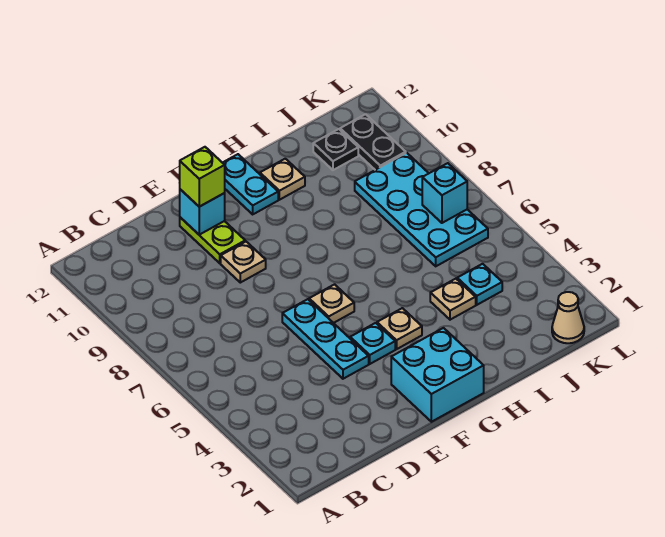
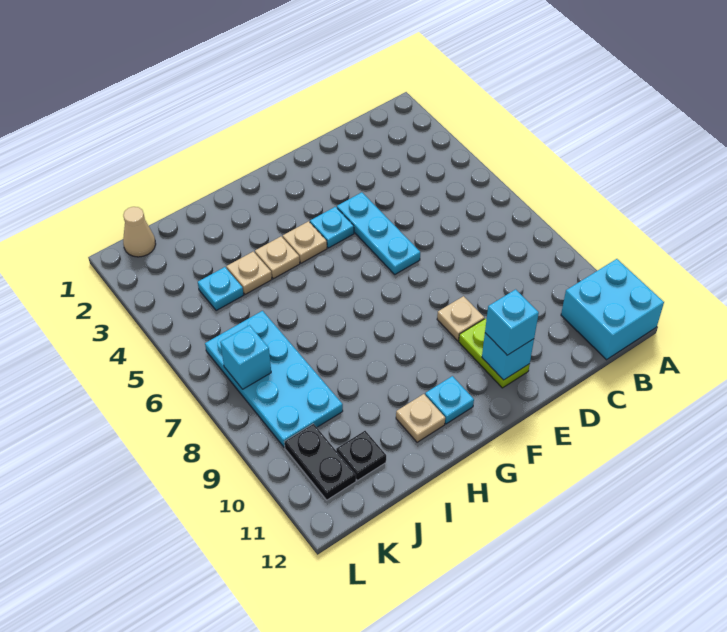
lime 1x1 brick [180,147,225,207] -> cyan 1x1 brick [485,289,539,355]
cyan 2x2 brick [391,328,484,422] -> cyan 2x2 brick moved to [561,259,664,360]
tan 1x1 plate [309,284,354,323] -> tan 1x1 plate moved to [255,236,300,279]
cyan 1x2 plate [223,154,278,214] -> cyan 1x1 plate [425,376,474,424]

